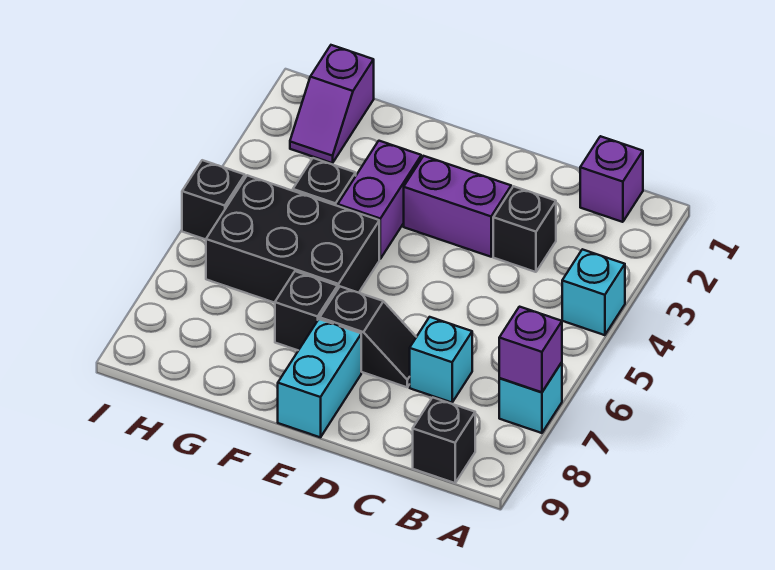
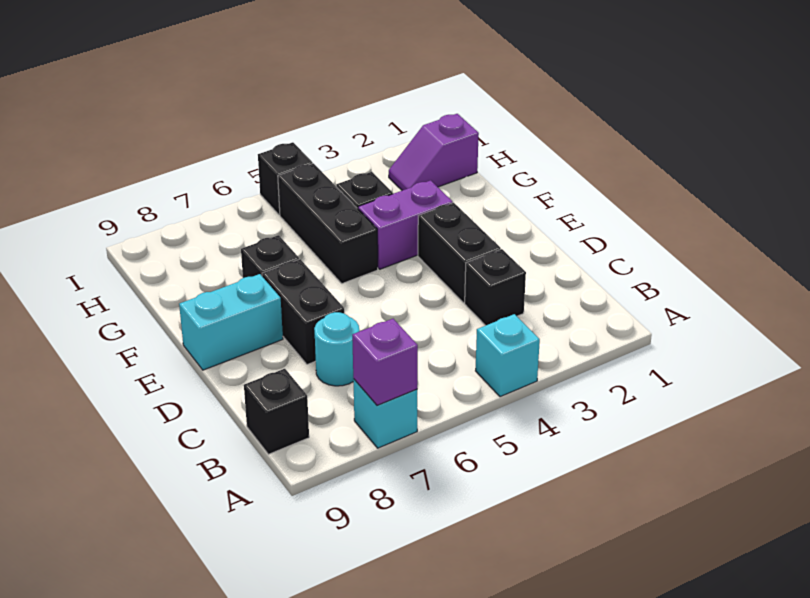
purple 1x1 brick [580,136,643,222] -> none
cyan 1x1 brick [410,317,472,403] -> cyan 1x1 round brick [314,312,359,386]
purple 1x2 brick [404,156,511,257] -> black 1x2 brick [418,203,501,303]
black 1x2 slope [320,287,416,387] -> black 1x2 brick [262,259,344,365]
black 2x3 brick [206,175,379,303] -> black 1x3 brick [278,163,378,284]

